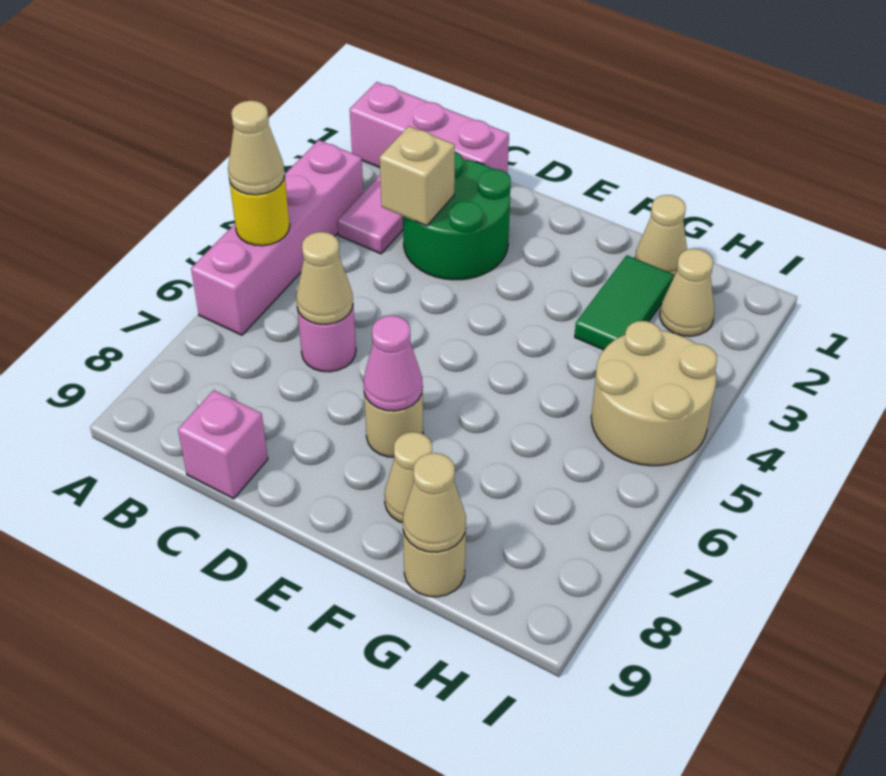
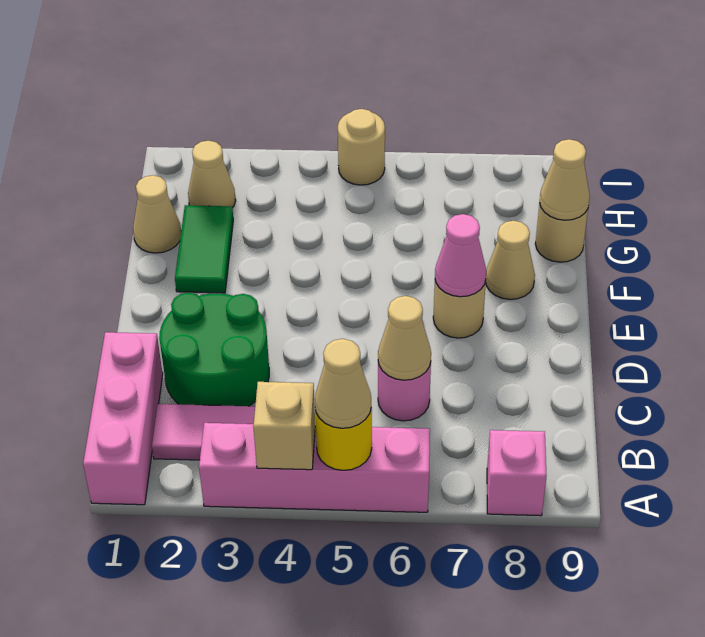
tan 1x1 brick [380,126,455,226] -> tan 1x1 brick moved to [253,382,315,470]
pink 1x1 brick [178,390,268,499] -> pink 1x1 brick moved to [487,430,546,516]
green 1x2 tile [575,255,674,350] -> green 1x2 tile turned to [175,205,233,293]
tan 2x2 round brick [591,321,717,466] -> tan 1x1 round brick [338,109,385,185]

